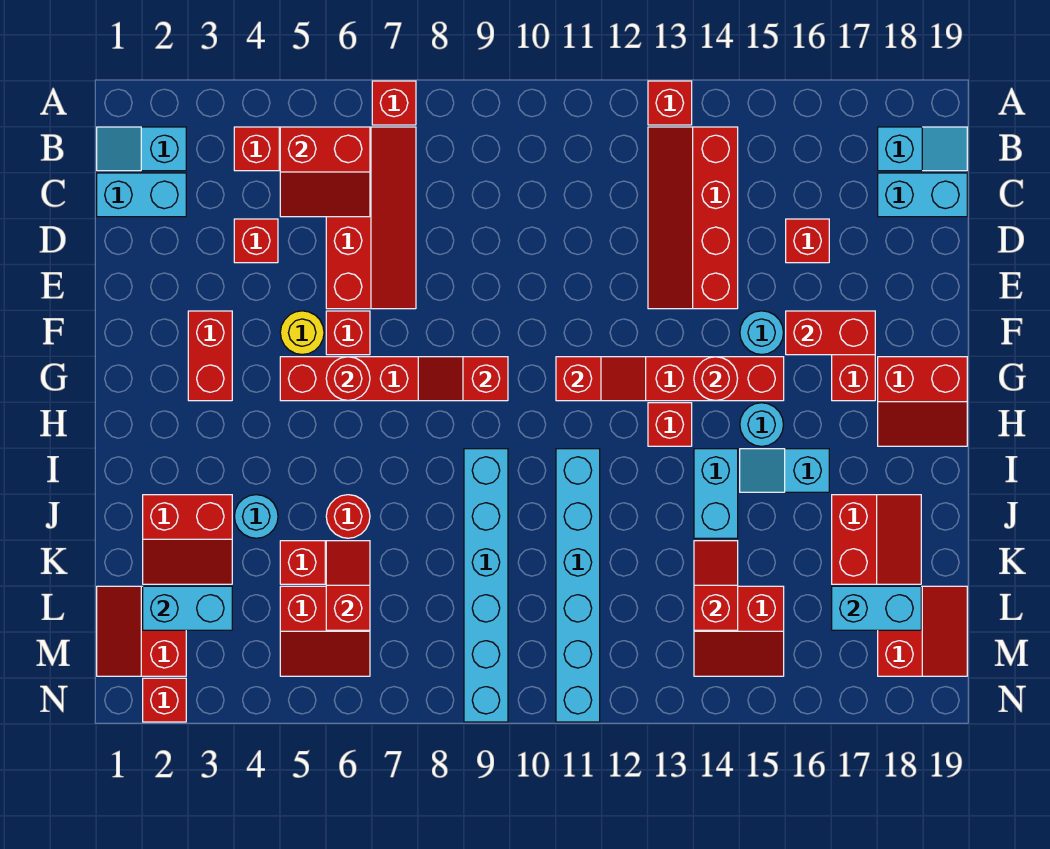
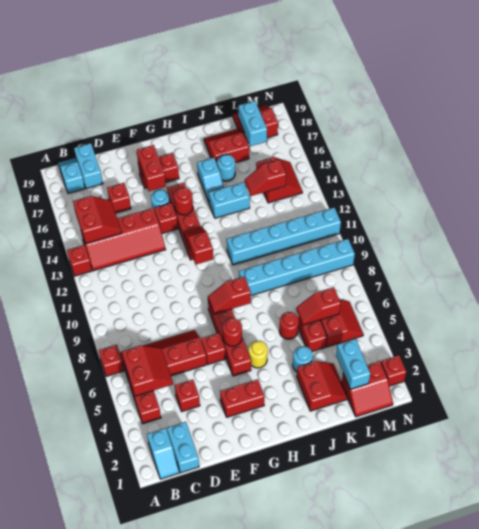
yellow 1x1 round brick [280,311,324,355] -> yellow 1x1 round brick moved to [248,341,268,368]
red 1x2 slope [418,357,508,401] -> red 1x2 slope turned to [208,276,251,314]
red 2x2 slope [878,357,967,446] -> red 2x2 slope moved to [73,196,122,244]
red 1x1 brick [648,403,692,446] -> red 1x1 brick moved to [154,203,178,234]
cyan 1x1 round brick [740,403,783,446] -> cyan 1x1 round brick moved to [217,154,235,181]

